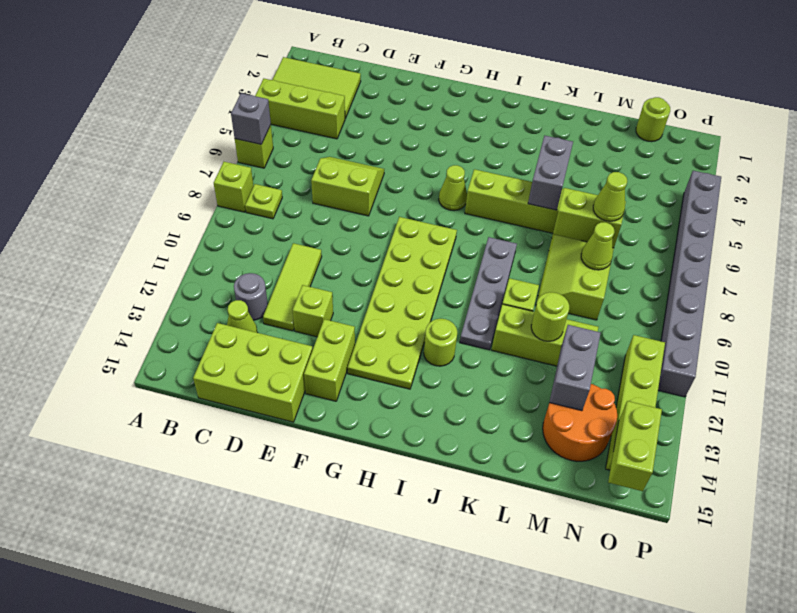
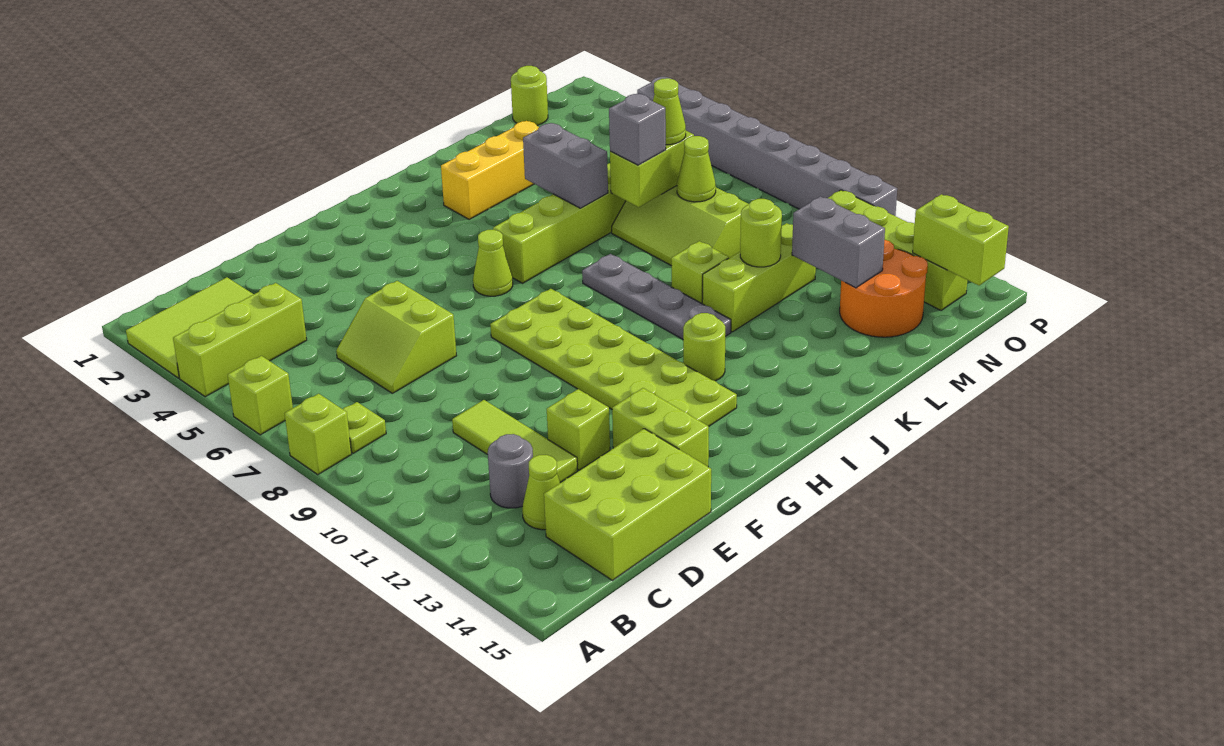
grey 1x1 brick [231,93,271,144] -> grey 1x1 brick moved to [609,94,666,165]
lime 2x2 slope [311,157,384,216] -> lime 2x2 slope turned to [336,281,457,393]
none -> yellow 1x3 brick [441,121,539,219]

